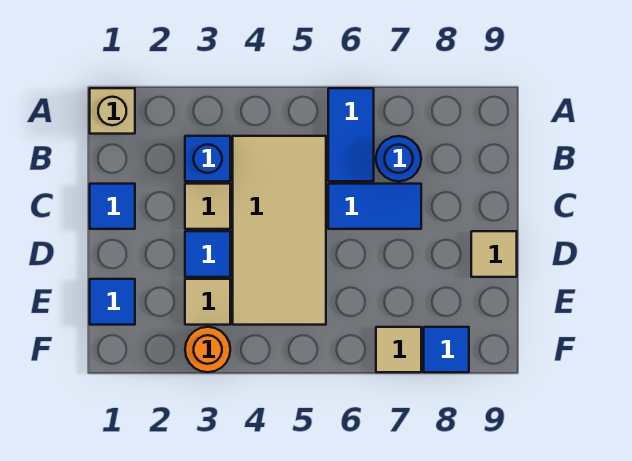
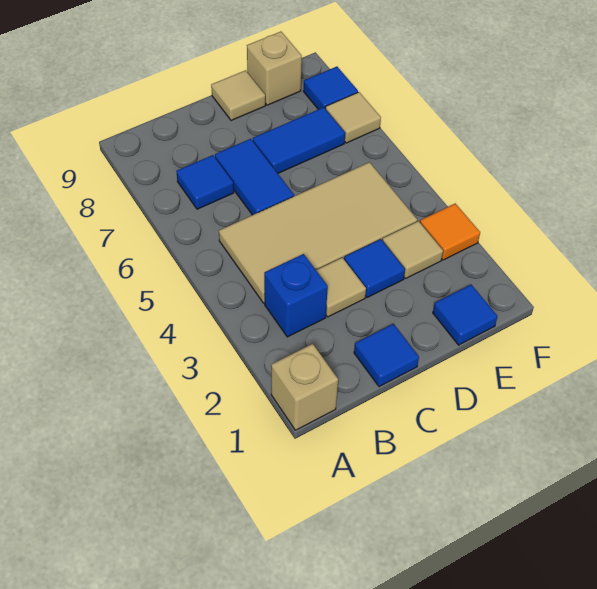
blue 1x2 tile [328,88,374,181] -> blue 1x2 tile moved to [253,107,345,173]
blue 1x1 round brick [376,136,421,181] -> blue 1x1 tile [176,155,234,209]
none -> tan 1x1 brick [247,32,302,105]
orange 1x1 round brick [185,327,230,372] -> orange 1x1 tile [420,204,480,260]

